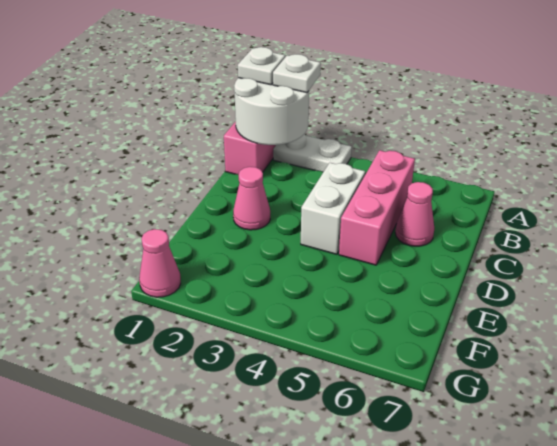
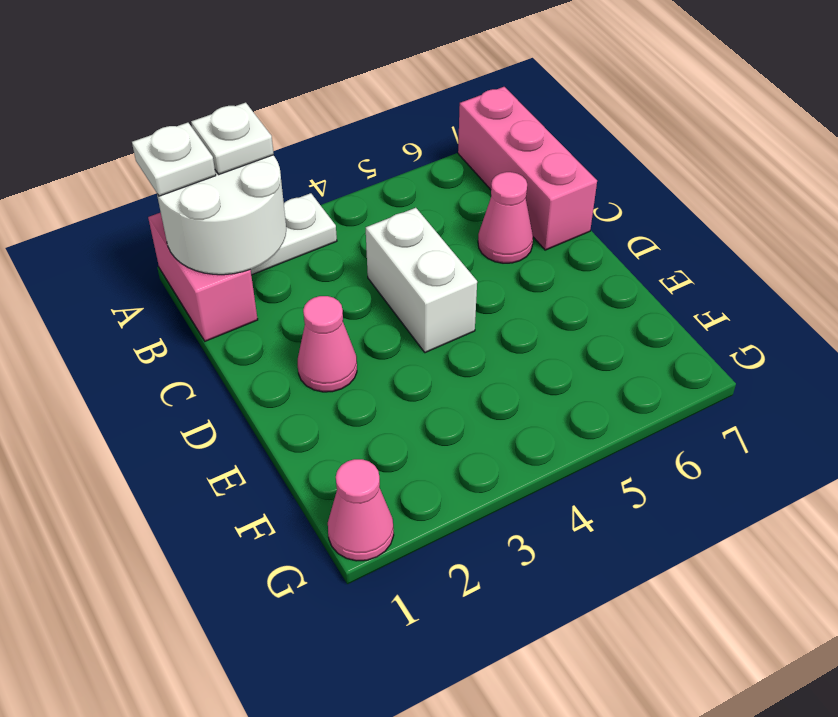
pink 1x3 brick [339,150,415,265] -> pink 1x3 brick moved to [458,87,597,250]

